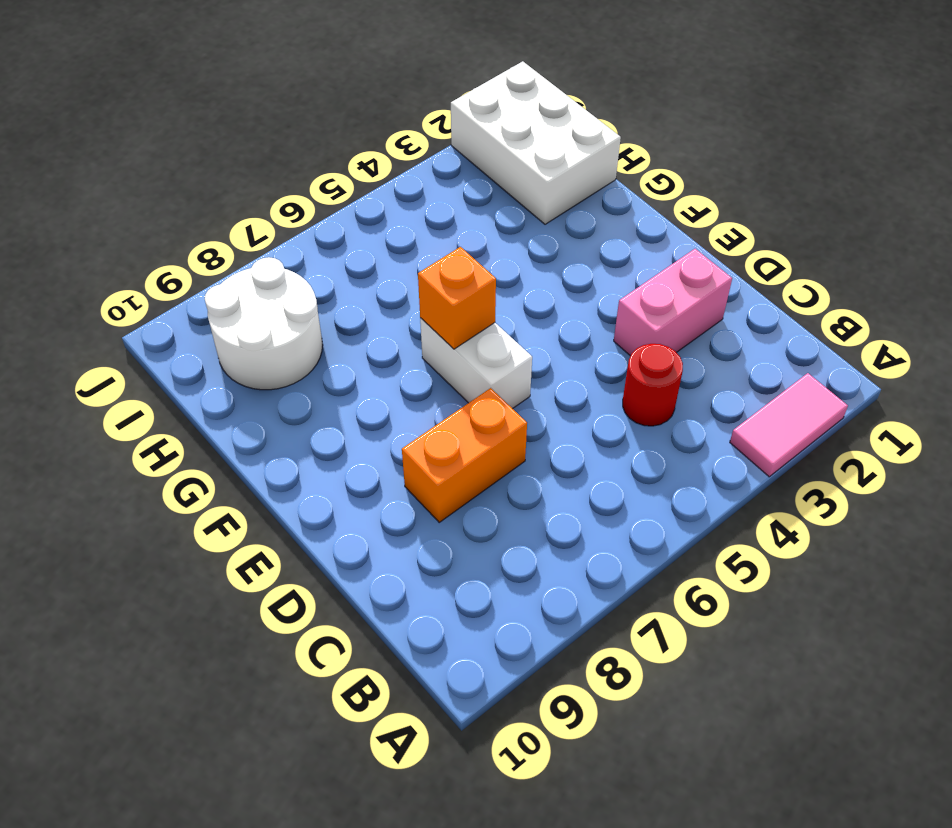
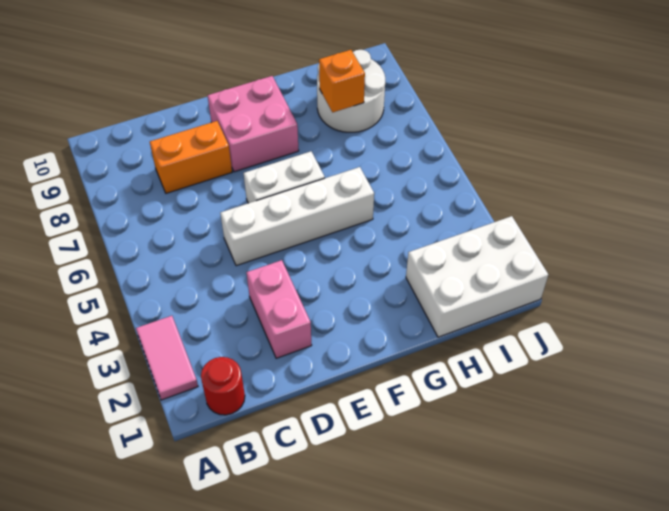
red 1x1 round brick [623,344,683,426] -> red 1x1 round brick moved to [201,357,245,415]
none -> white 1x4 brick [220,167,374,266]
orange 1x2 brick [402,388,527,522] -> orange 1x2 brick turned to [150,121,232,193]
none -> pink 2x2 brick [208,76,299,172]
orange 1x1 brick [418,247,496,349] -> orange 1x1 brick moved to [319,50,365,112]

